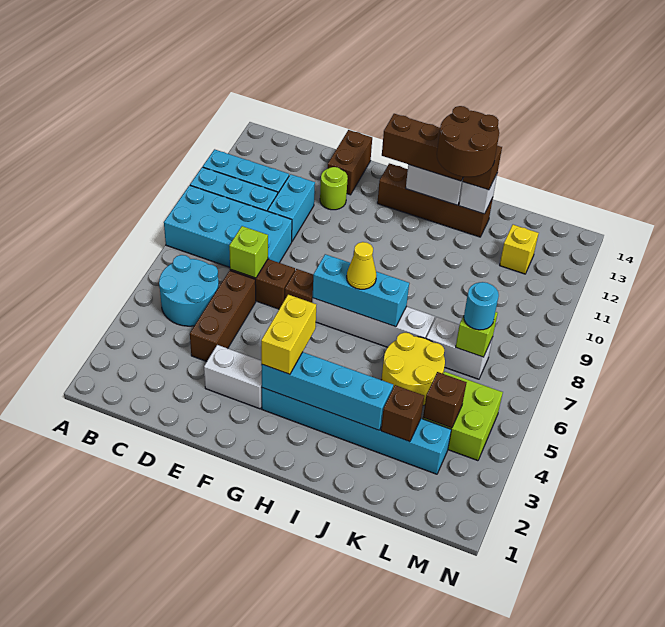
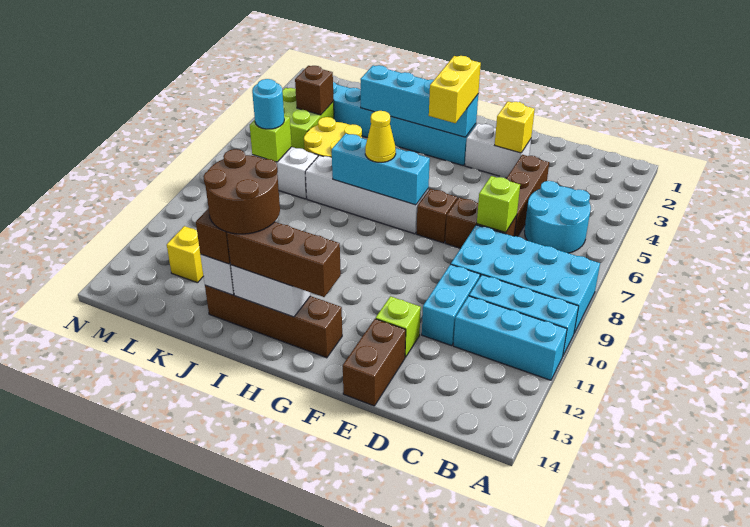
none -> yellow 1x1 brick [495,101,535,153]
lime 1x1 round brick [320,167,348,210] -> lime 1x1 brick [376,296,421,357]
brown 1x1 brick [381,385,424,442] -> none

